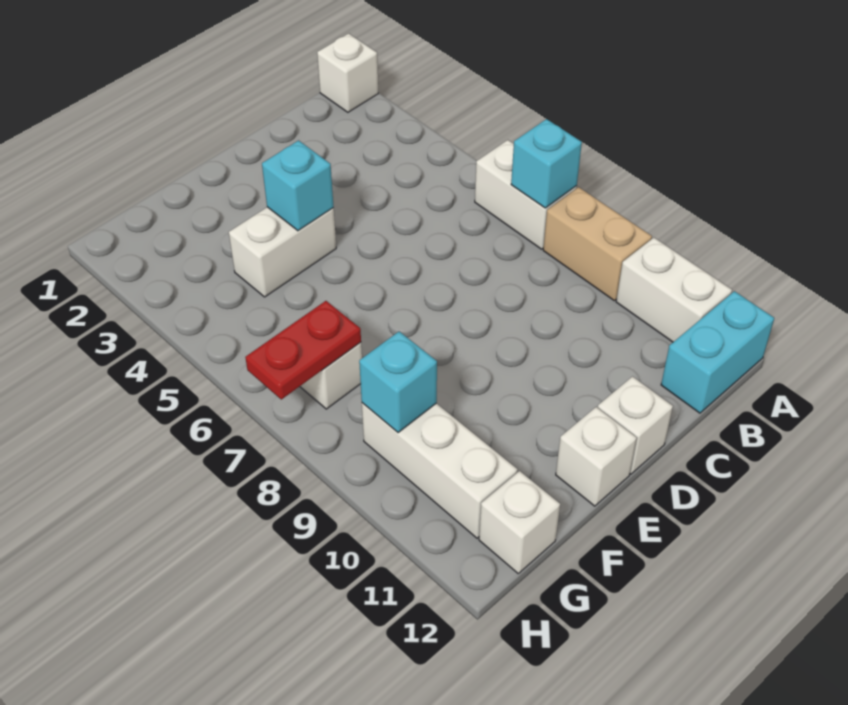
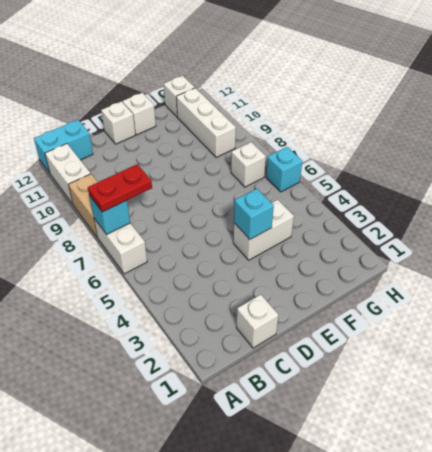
white 1x1 brick [317,33,378,112] -> white 1x1 brick moved to [236,294,278,348]
red 1x2 plate [245,301,361,399] -> red 1x2 plate moved to [88,164,152,212]
cyan 1x1 brick [359,331,437,433] -> cyan 1x1 brick moved to [266,147,302,192]

